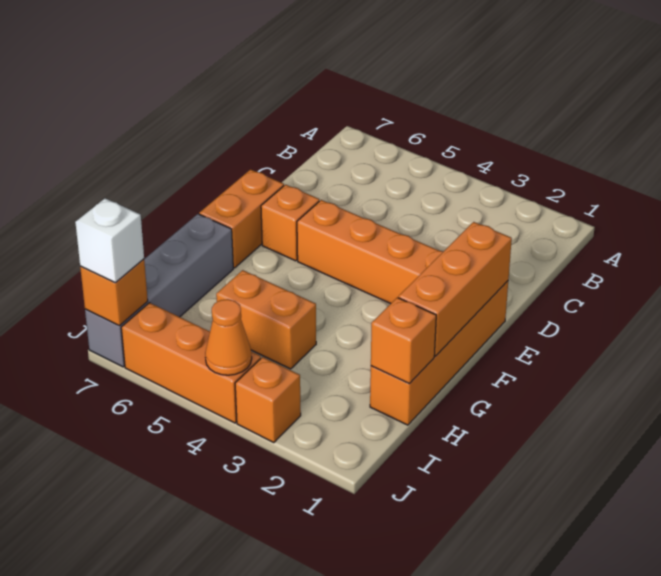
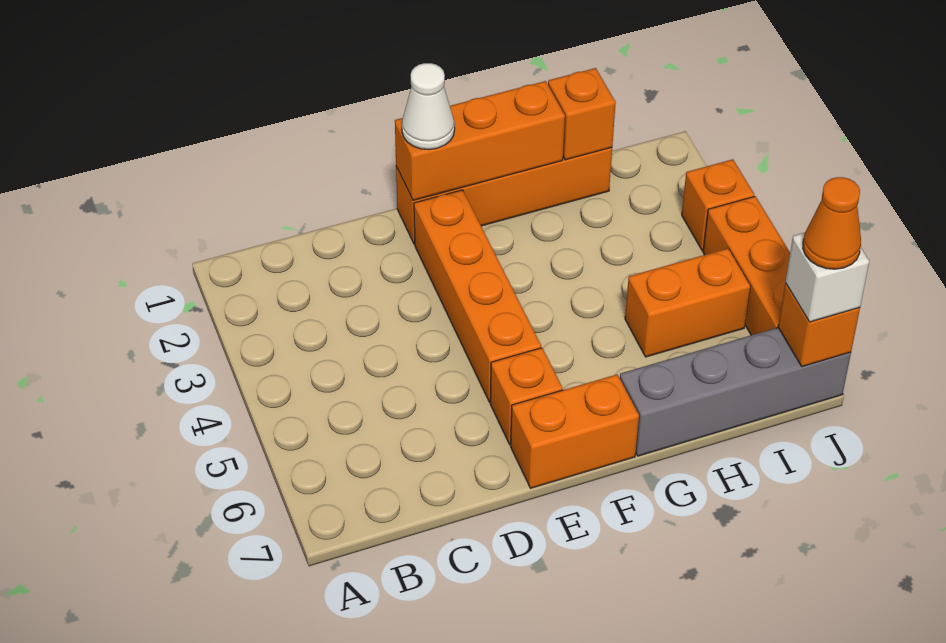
none -> white 1x1 cone [402,63,455,150]
orange 1x2 brick [216,270,316,369] -> orange 1x2 brick turned to [625,248,750,357]
orange 1x1 cone [205,299,252,375] -> orange 1x1 cone moved to [803,177,861,269]

